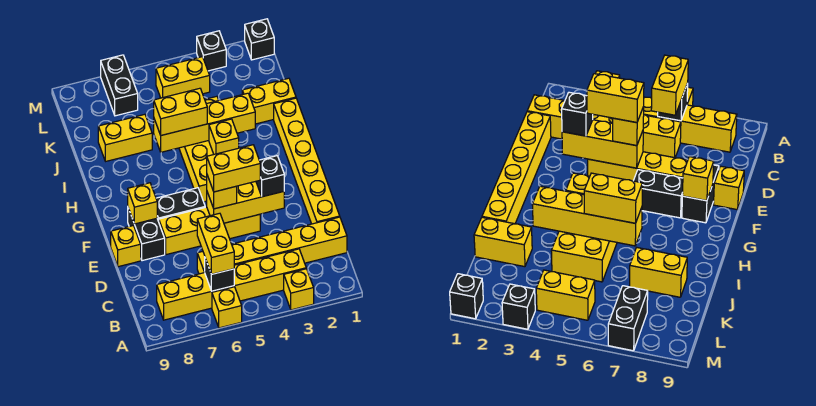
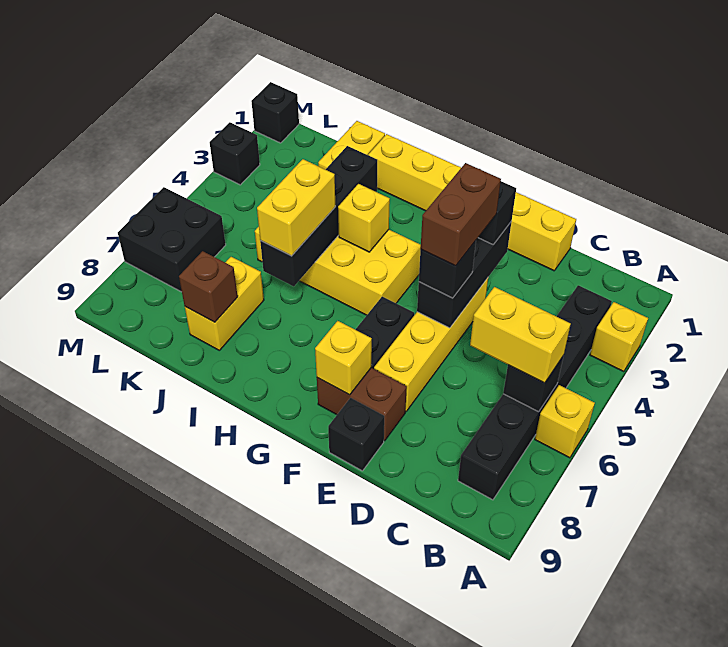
yellow 1x6 brick [157,249,306,320] -> black 1x6 brick [458,285,612,500]
yellow 1x6 brick [197,217,347,274] -> none
yellow 1x3 brick [207,181,284,223] -> black 1x3 brick [417,221,512,328]
yellow 1x2 brick [207,145,260,192] -> brown 1x2 brick [421,163,501,266]
yellow 1x1 brick [207,175,237,209] -> black 1x1 brick [419,241,476,298]
black 1x2 brick [128,208,165,261] -> brown 1x2 brick [317,368,407,441]
yellow 1x1 brick [111,226,141,267] -> black 1x1 brick [328,398,384,471]
yellow 1x4 brick [154,93,255,152] -> black 1x4 brick [260,146,377,286]
none -> brown 1x1 brick [179,251,238,322]
yellow 1x2 brick [156,57,210,98] -> none
black 1x2 brick [101,55,138,116] -> black 2x2 brick [118,187,226,292]

